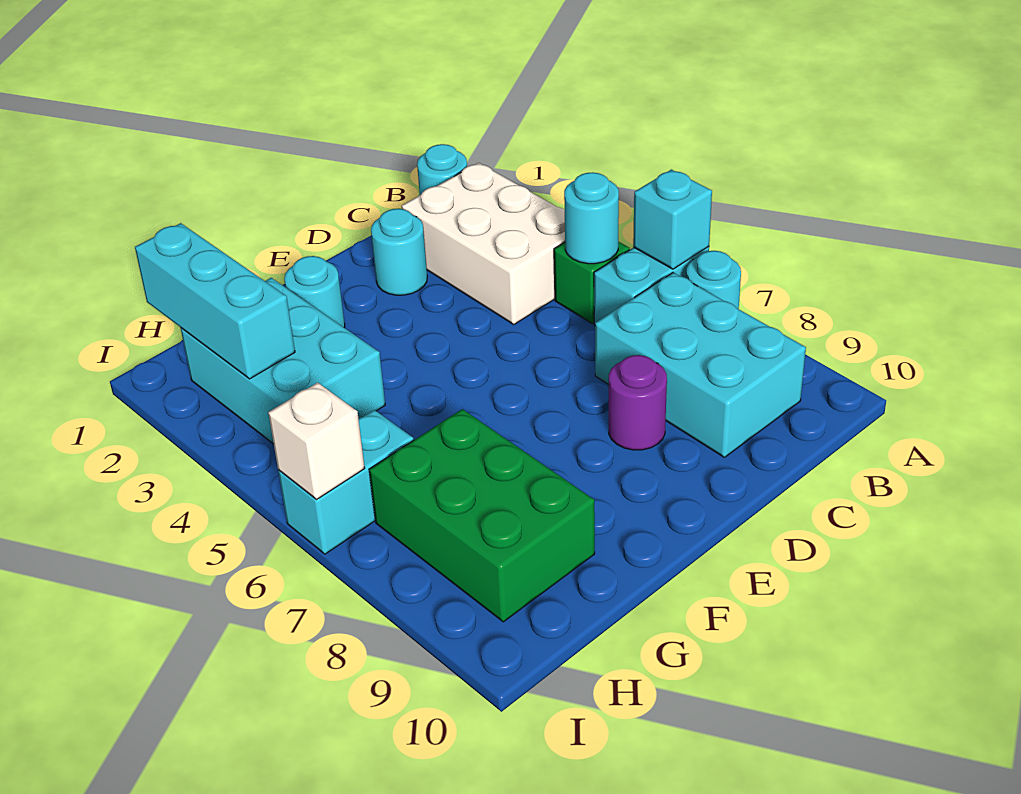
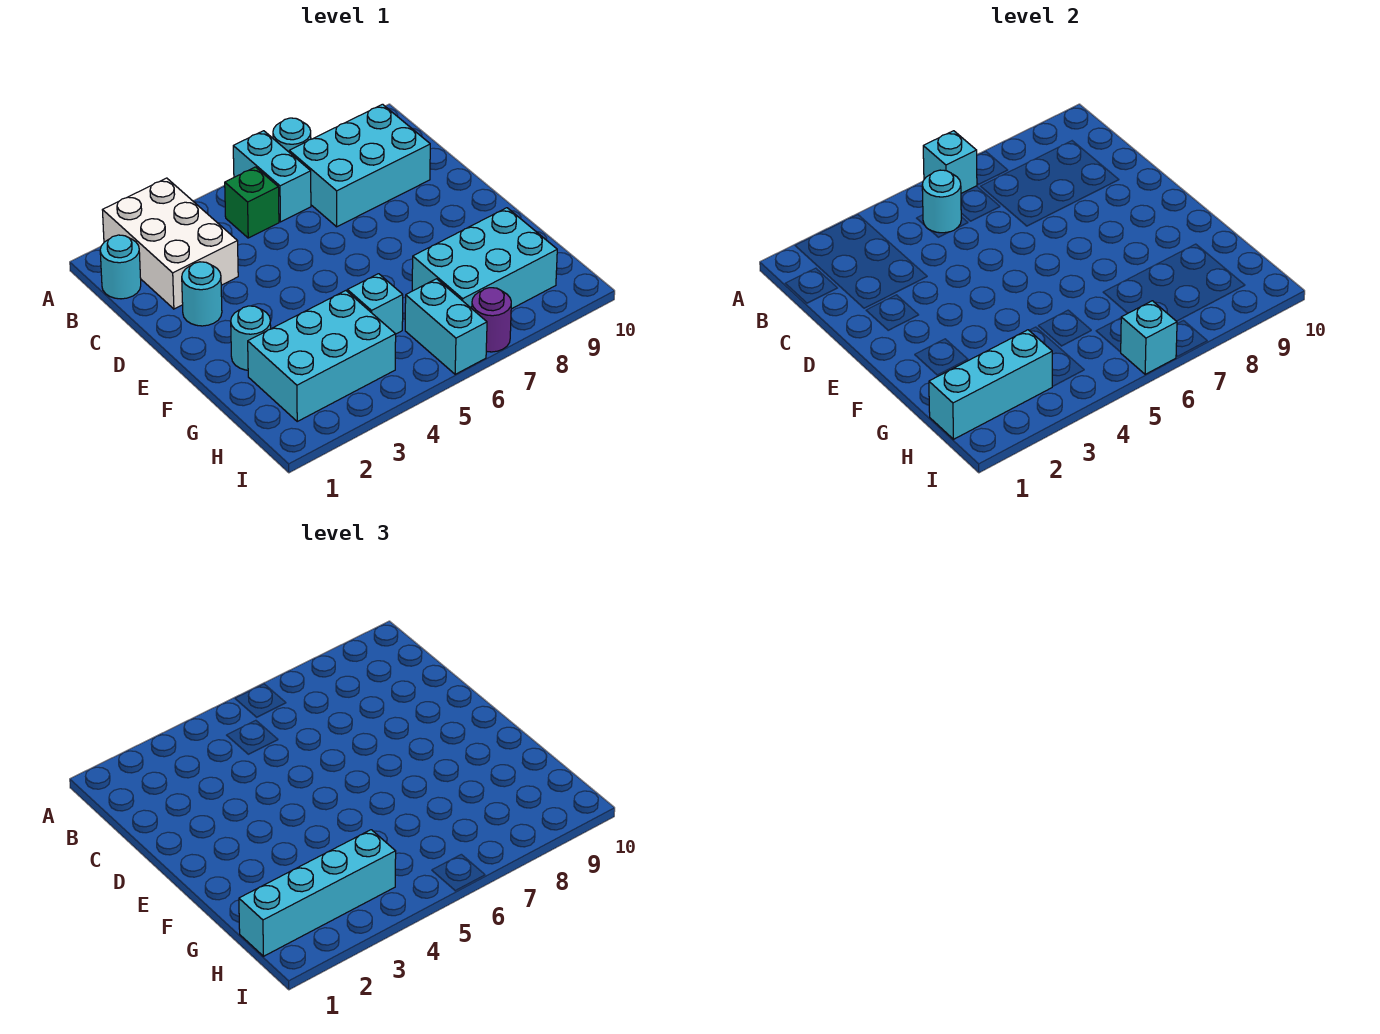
white 2x3 brick [402,163,565,324] -> white 2x3 brick turned to [103,178,238,309]
purple 1x1 round brick [609,355,667,450] -> purple 1x1 round brick moved to [472,288,511,352]
none -> cyan 1x1 brick [347,274,403,334]
green 2x3 brick [369,409,595,622] -> cyan 2x3 brick [412,208,557,309]
none -> cyan 1x4 brick [239,830,396,956]
white 1x1 brick [268,383,365,499] -> cyan 1x1 brick [1121,301,1177,374]

